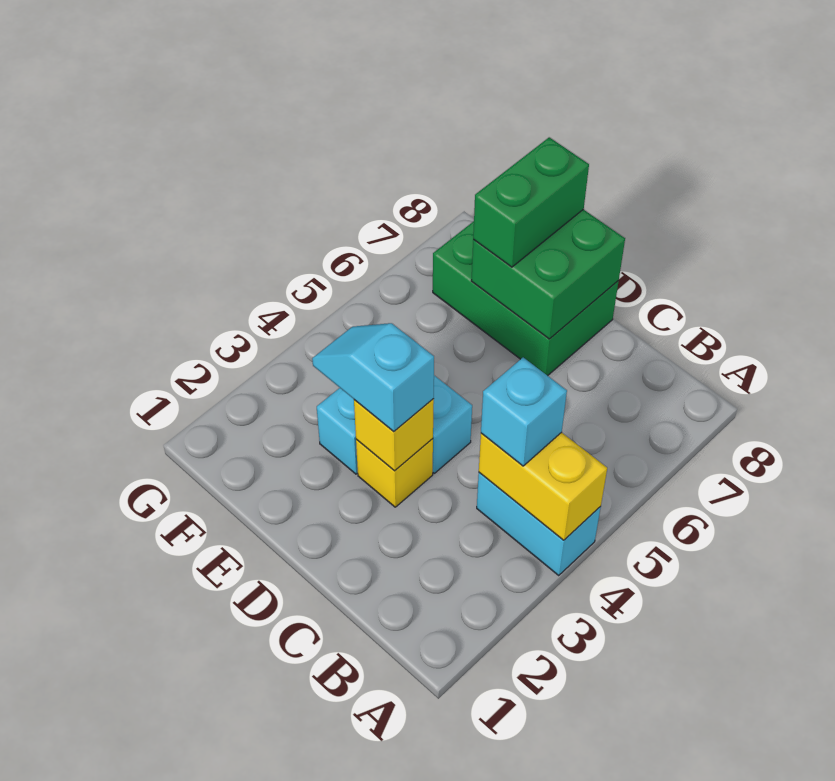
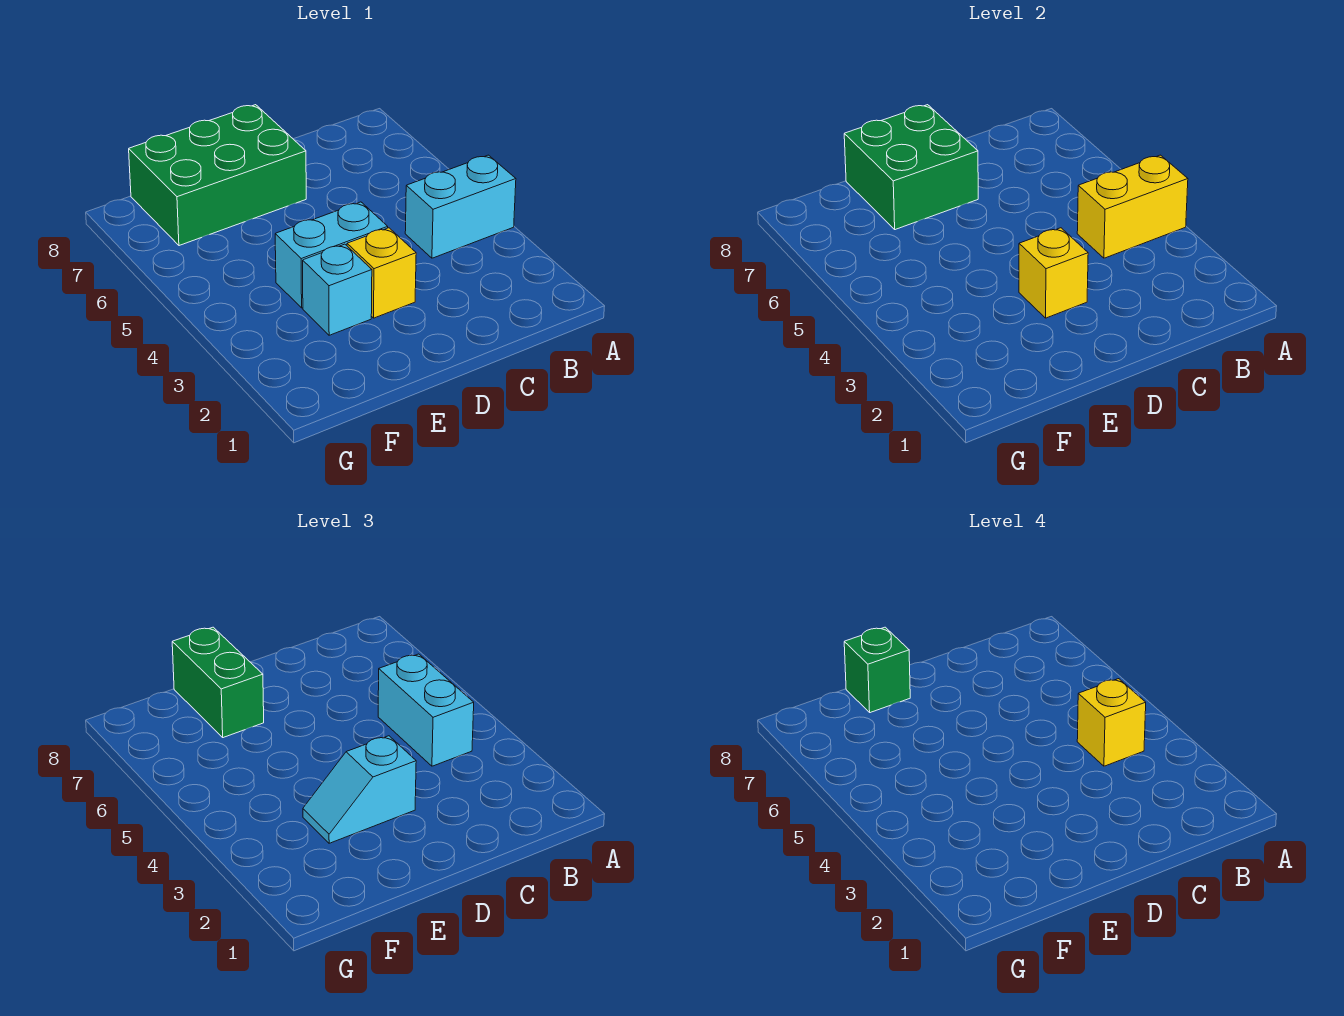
cyan 1x1 brick [481,358,567,466] -> cyan 1x2 brick [378,654,474,766]
none -> yellow 1x1 brick [1077,679,1146,766]
none -> green 1x1 brick [844,627,910,713]

